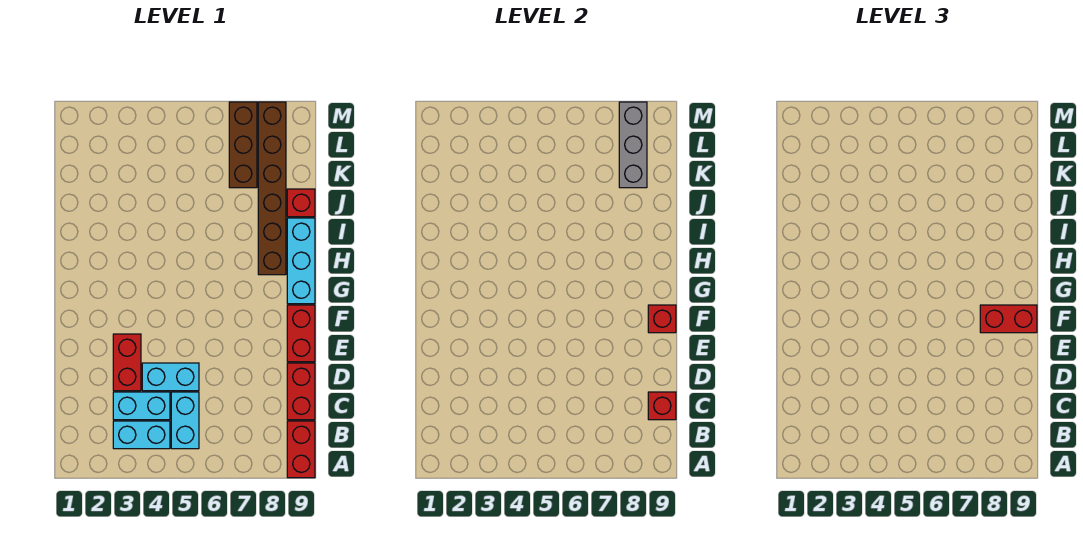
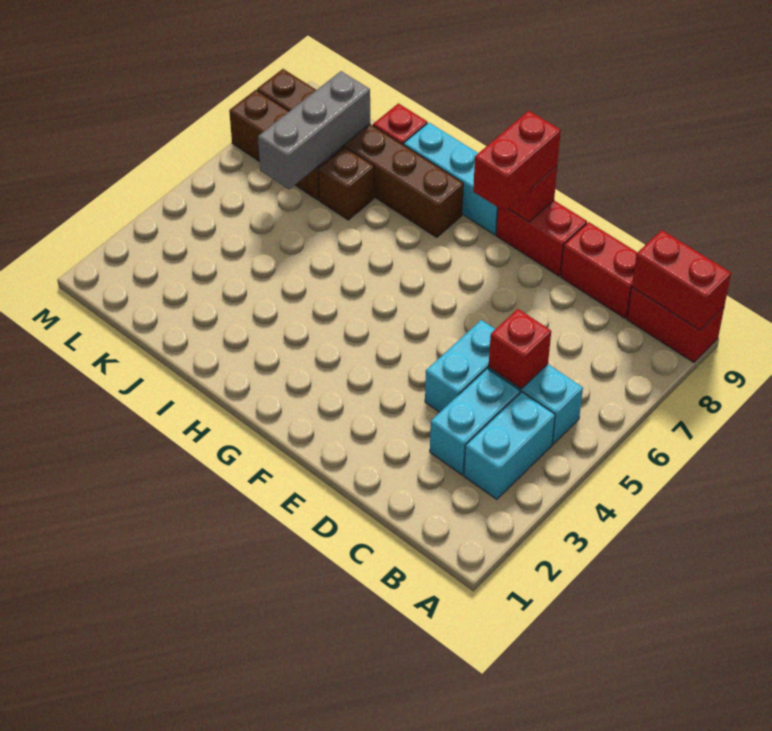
red 1x1 brick [648,392,676,420] -> red 1x1 brick moved to [489,309,551,389]
red 1x2 brick [113,334,141,391] -> red 1x2 brick moved to [632,230,731,330]
none -> brown 1x1 brick [319,147,374,220]
grey 1x3 brick [619,102,647,188] -> grey 1x3 brick turned to [258,71,370,189]

